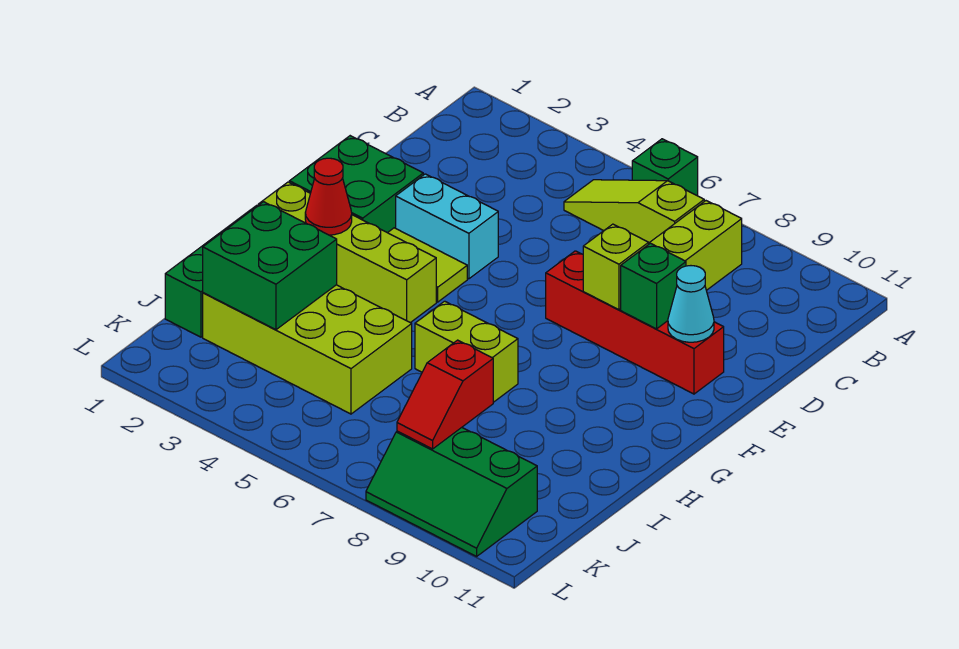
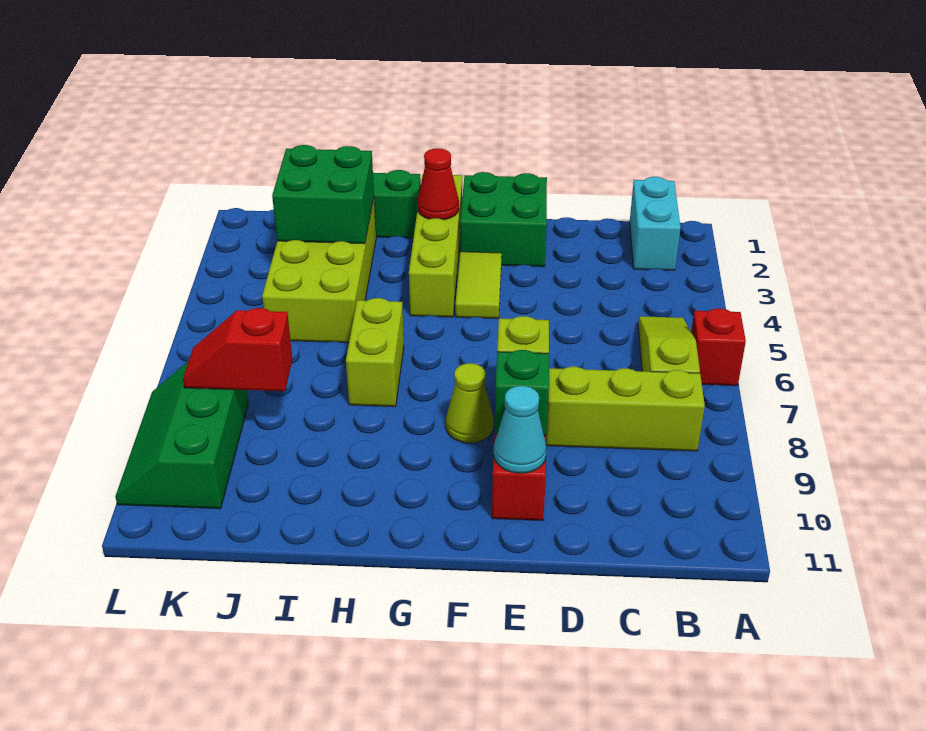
green 1x1 brick [632,139,698,196] -> red 1x1 brick [691,308,746,386]
cyan 1x2 brick [396,174,498,279] -> cyan 1x2 brick moved to [630,177,681,270]
none -> lime 1x1 cone [446,363,494,443]

